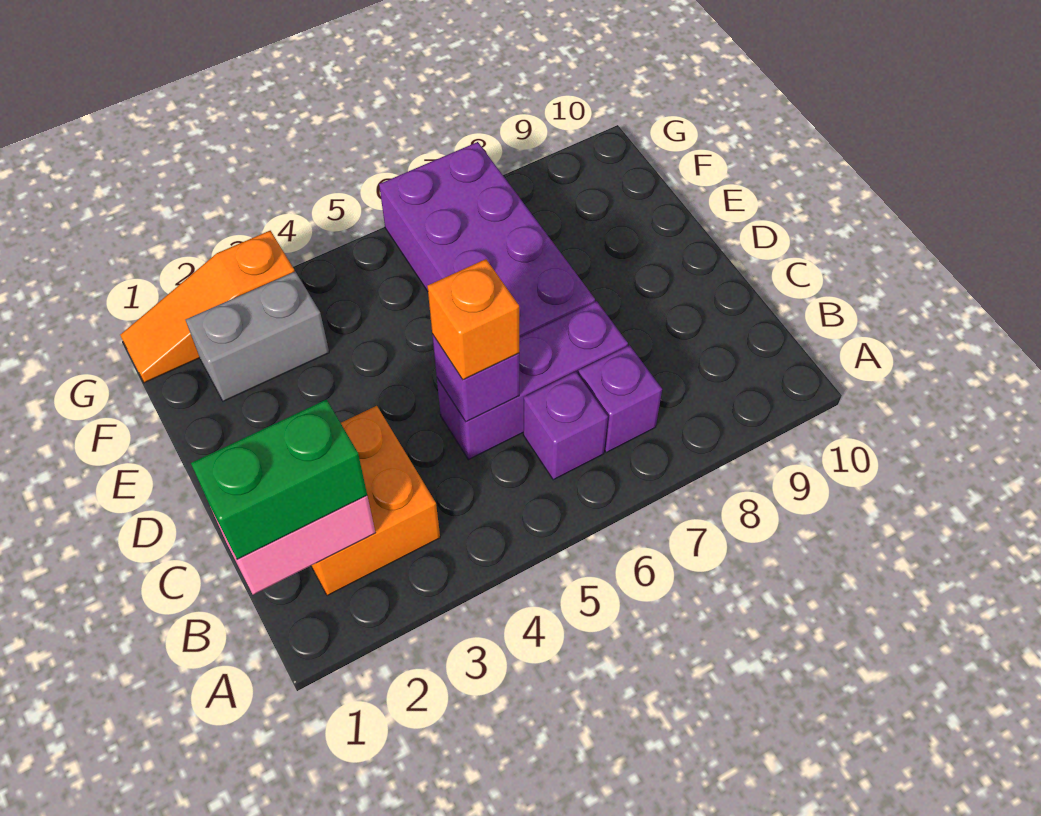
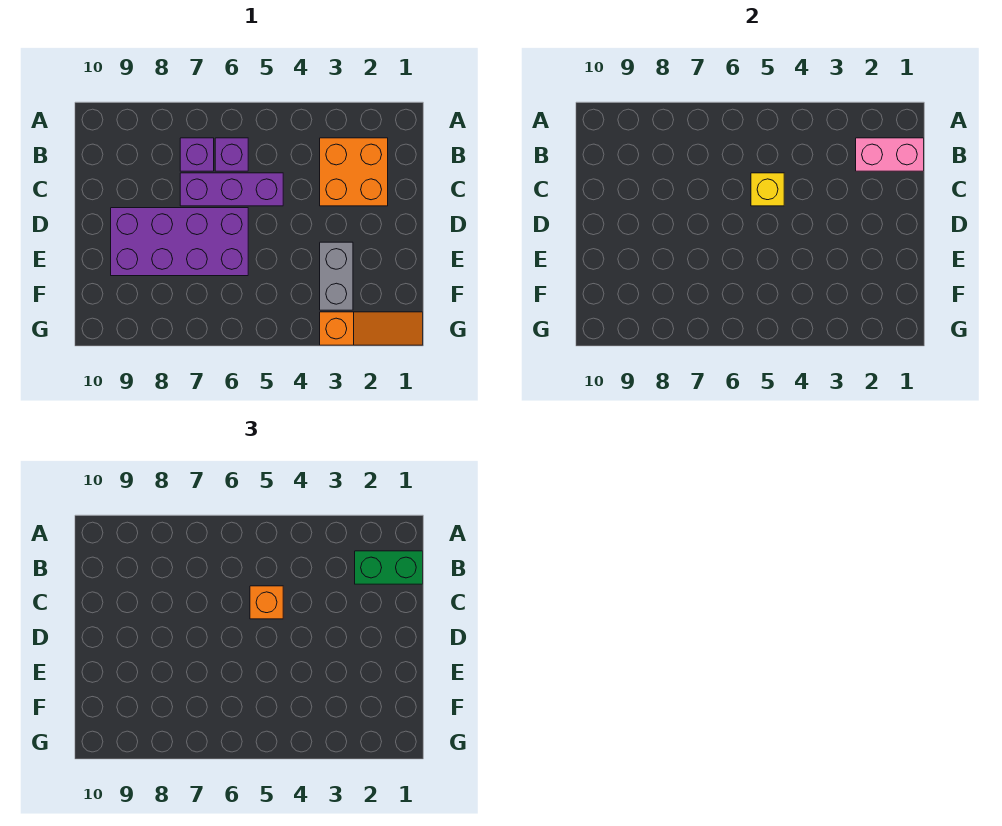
purple 1x1 brick [432,334,519,422] -> yellow 1x1 brick [751,173,784,206]
purple 2x4 brick [379,142,595,338] -> purple 2x4 brick turned to [111,208,248,276]
grey 1x2 brick [186,272,329,401] -> grey 1x2 brick turned to [320,242,353,310]

